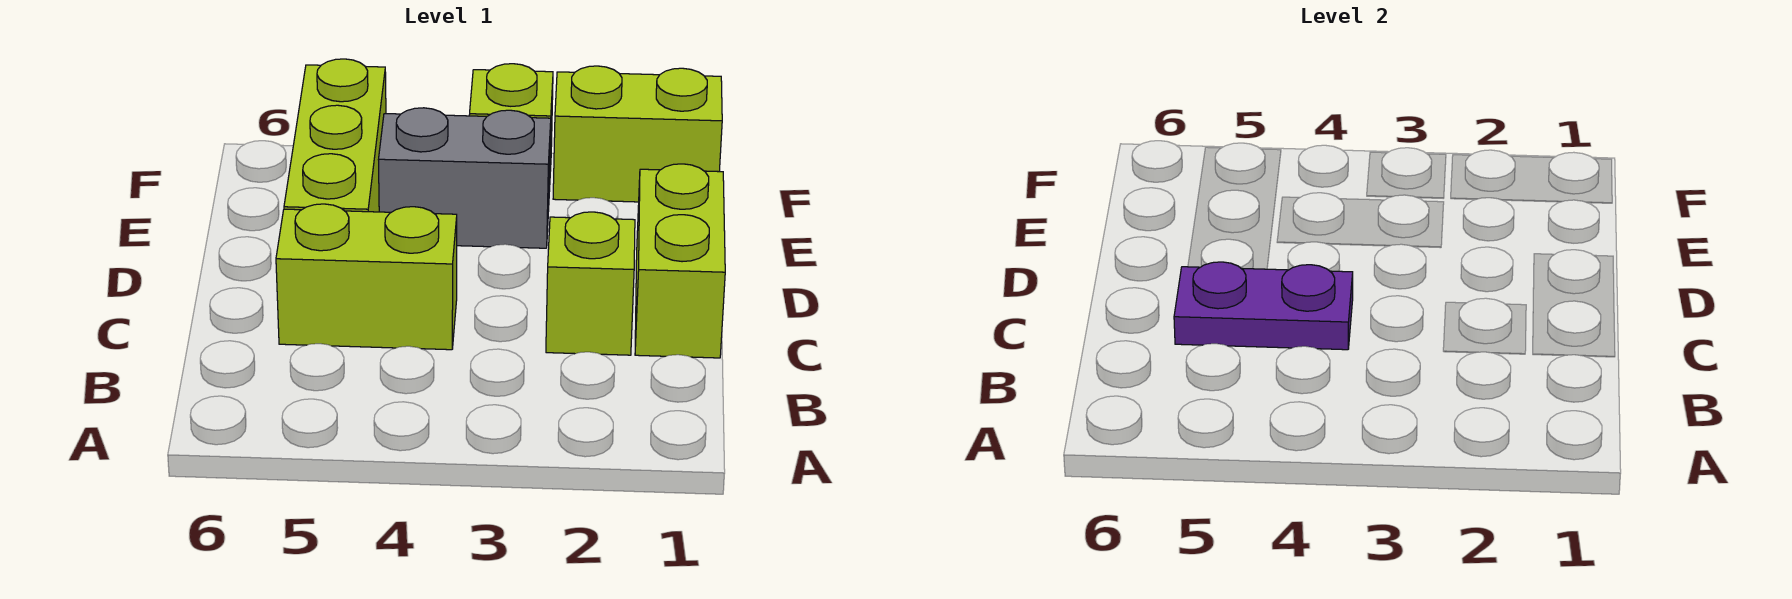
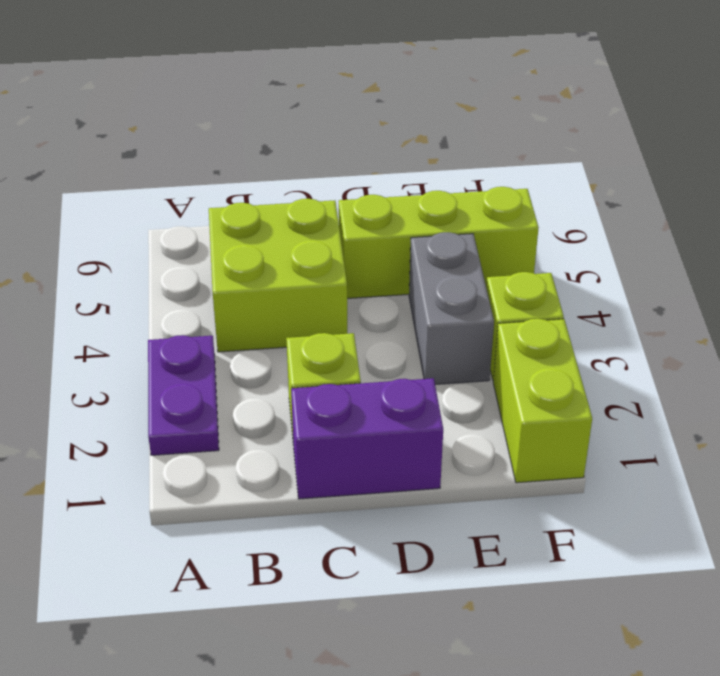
lime 1x2 brick [635,164,725,358] -> purple 1x2 brick [291,378,443,499]
lime 1x2 brick [276,204,457,350] -> lime 2x2 brick [209,199,347,352]
purple 1x2 plate [1174,262,1353,350] -> purple 1x2 plate moved to [148,335,219,455]

